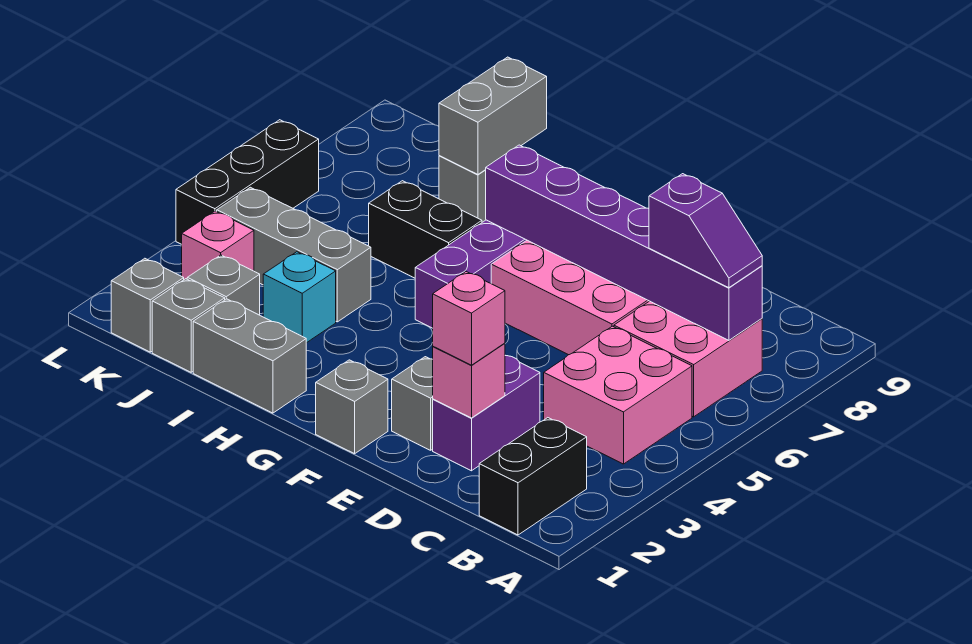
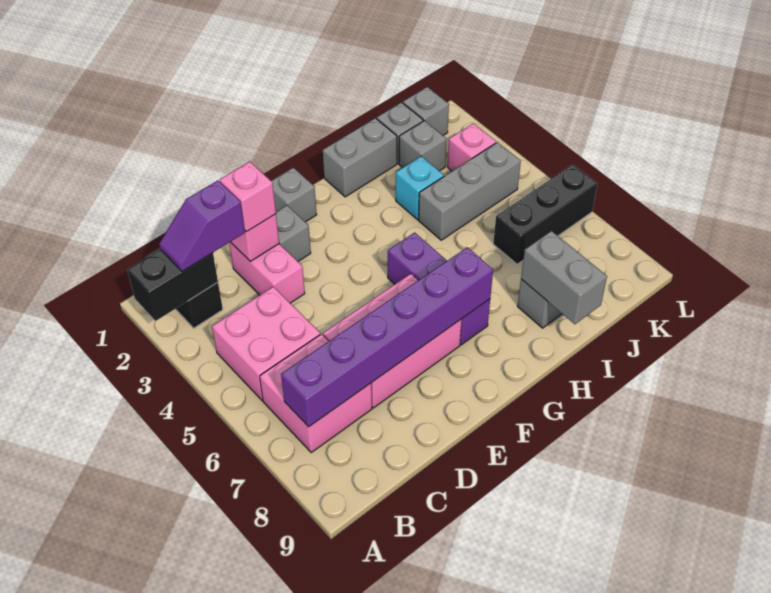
purple 1x2 slope [649,174,762,288] -> purple 1x2 slope moved to [159,181,245,271]
purple 1x2 brick [433,356,540,471] -> pink 1x2 brick [229,242,305,303]
black 1x2 brick [369,181,482,278] -> black 1x2 brick moved to [127,250,218,321]
black 1x3 brick [176,120,319,244] -> black 1x3 brick turned to [493,165,597,264]

